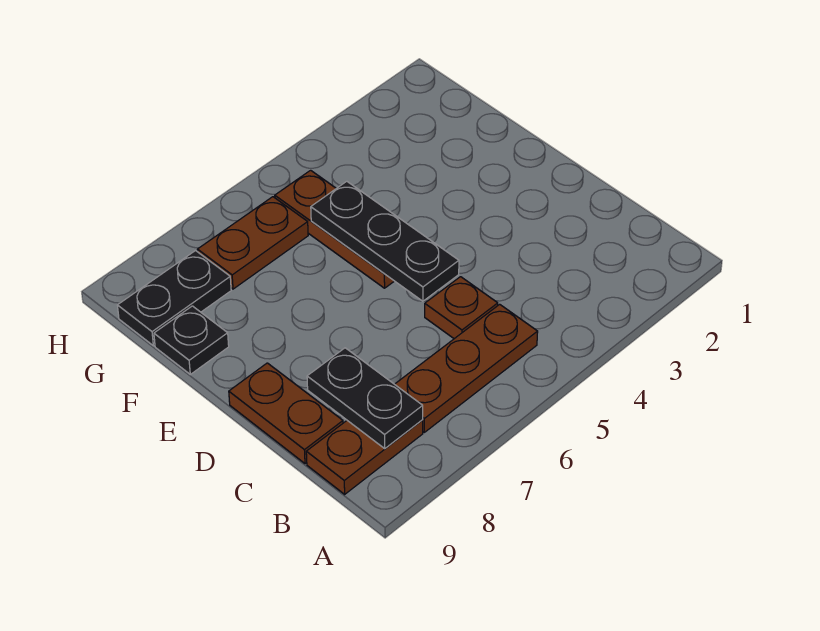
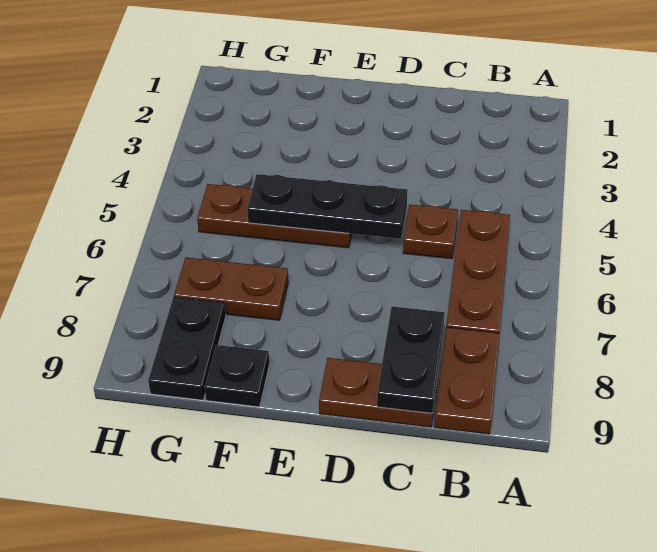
black 1x2 plate [307,348,423,448] -> black 1x2 plate turned to [377,307,445,413]
brown 1x2 plate [197,197,308,289] -> brown 1x2 plate turned to [174,257,288,320]

